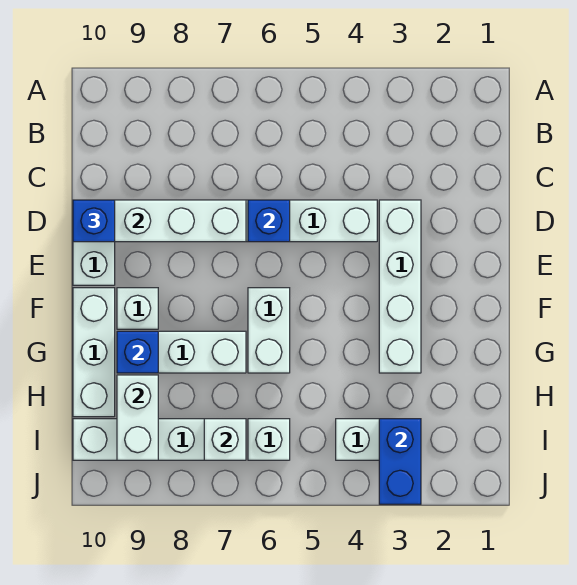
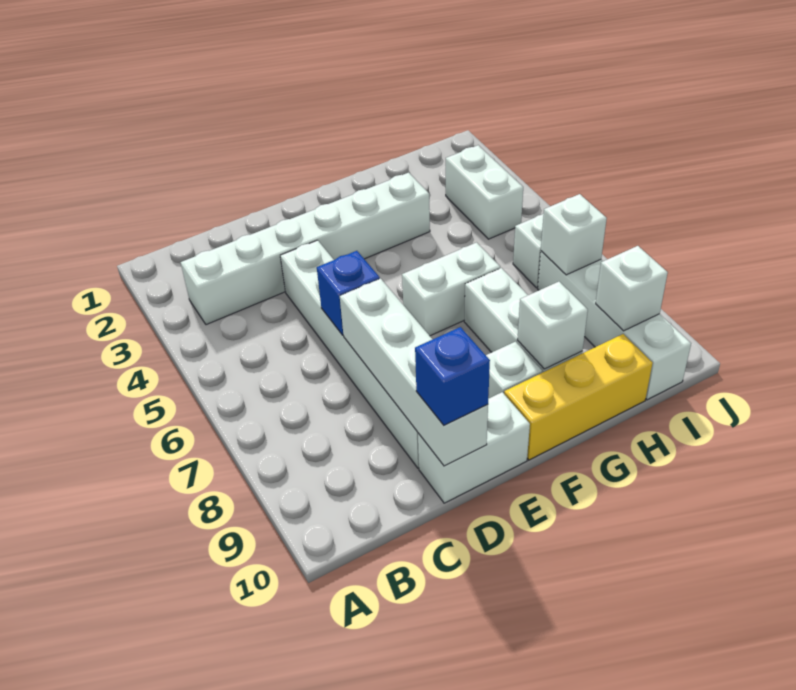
white 1x4 brick [379,200,421,373] -> white 1x6 brick [181,173,430,325]
white 1x3 brick [73,288,115,417] -> yellow 1x3 brick [504,334,653,460]
blue 1x1 brick [117,331,158,373] -> white 1x1 brick [517,282,588,369]
white 1x2 brick [117,375,158,460] -> white 1x1 brick [596,246,668,331]
blue 1x2 brick [379,419,421,504] -> none

